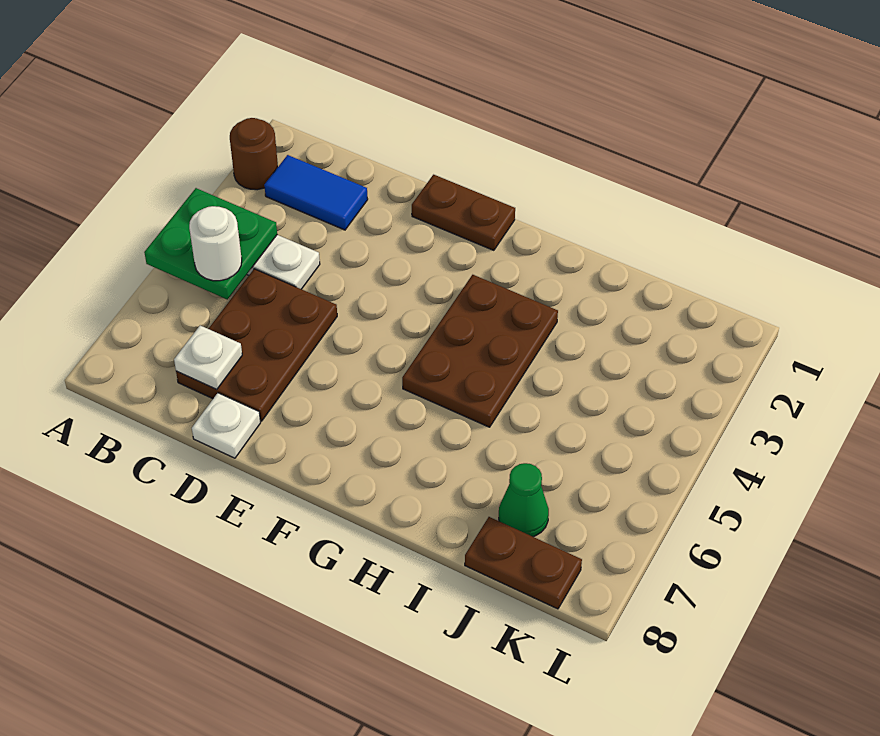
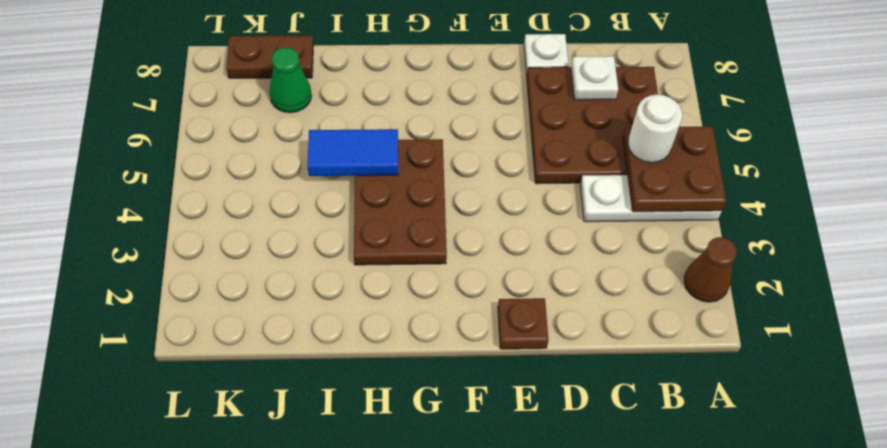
brown 1x1 round brick [230,118,278,190] -> brown 1x1 cone [684,237,737,302]
green 2x2 plate [144,188,277,299] -> brown 2x2 plate [623,127,726,212]
blue 1x2 tile [264,155,368,230] -> blue 1x2 tile moved to [308,129,398,176]
brown 2x3 plate [176,269,337,421] -> brown 3x3 plate [527,67,658,184]
brown 1x2 plate [412,175,515,250] -> brown 1x1 plate [498,298,549,349]

